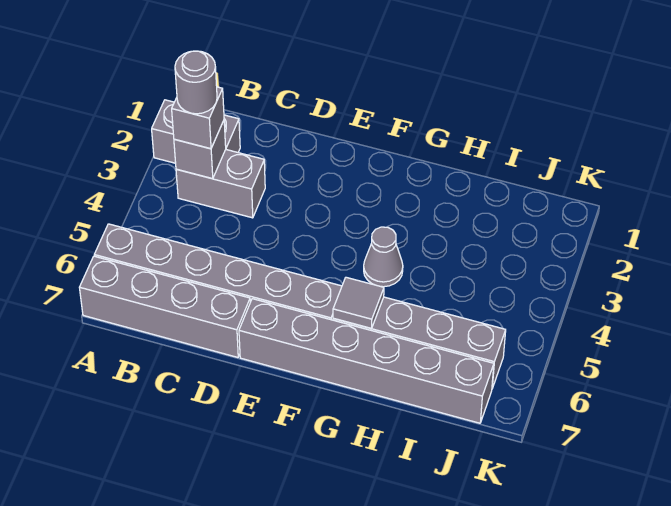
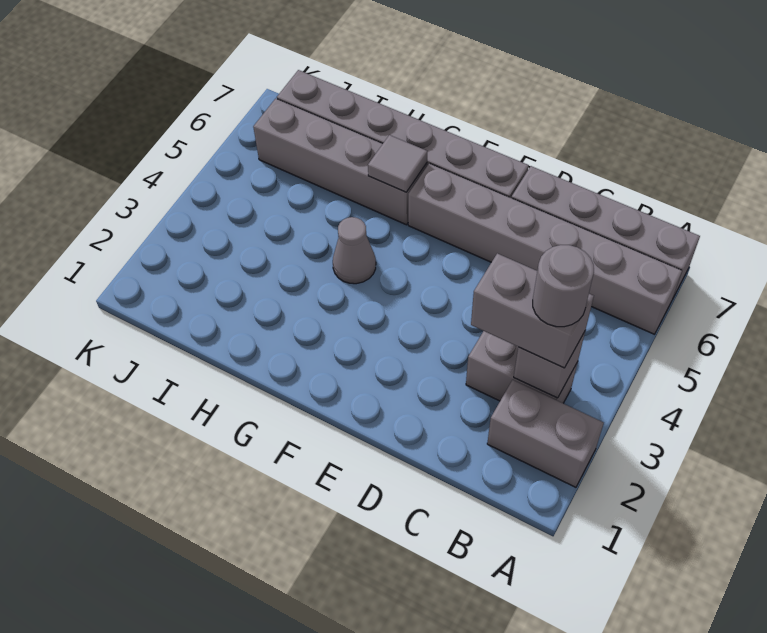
grey 1x1 brick [172,87,224,149] -> grey 1x2 brick [471,253,594,368]

